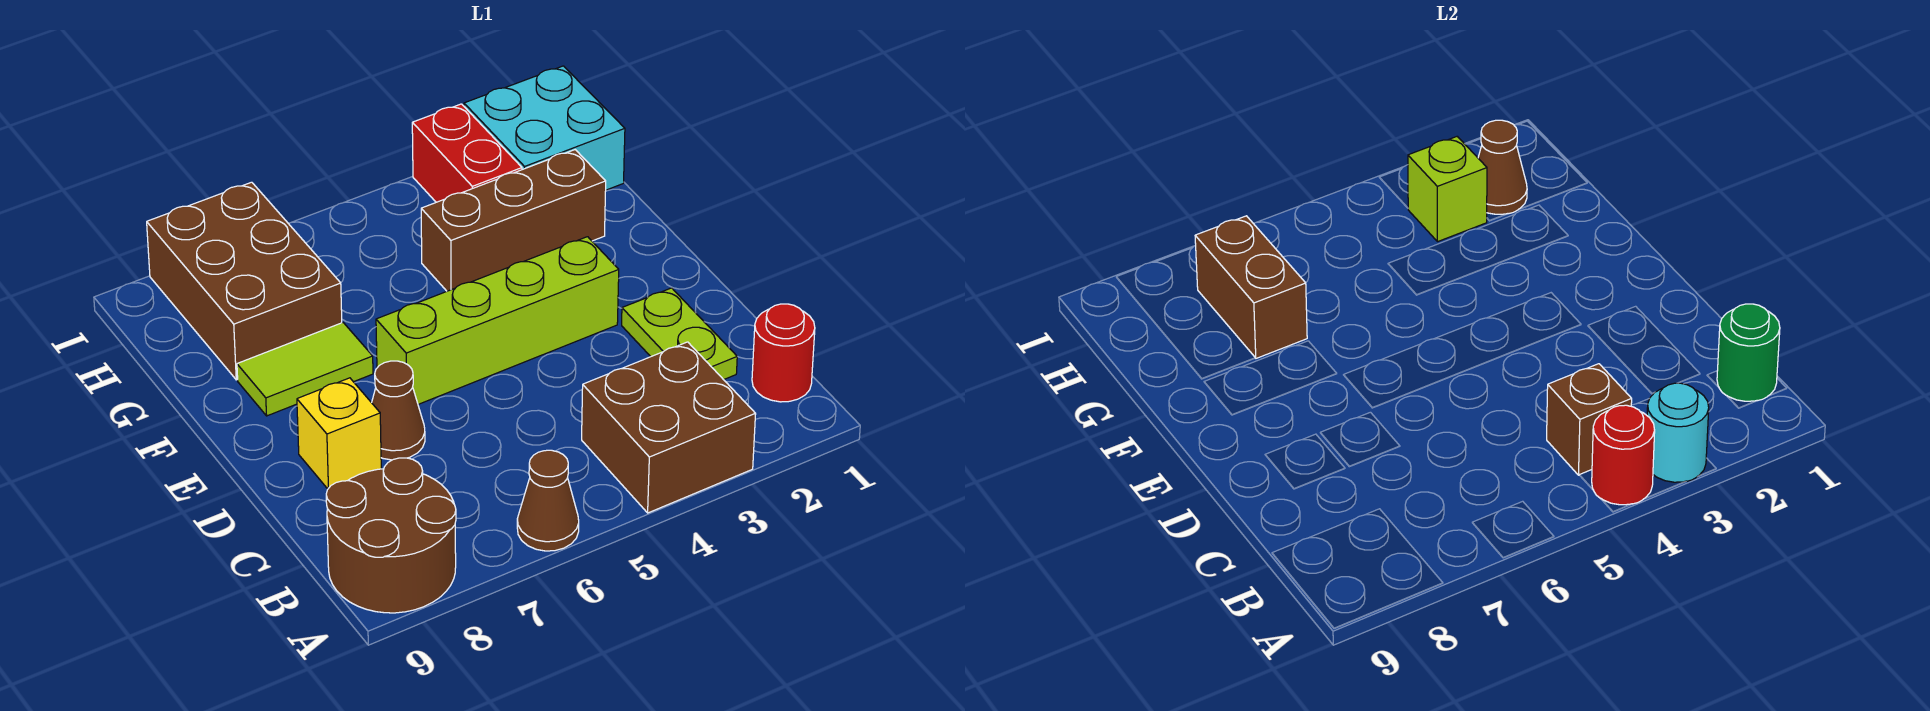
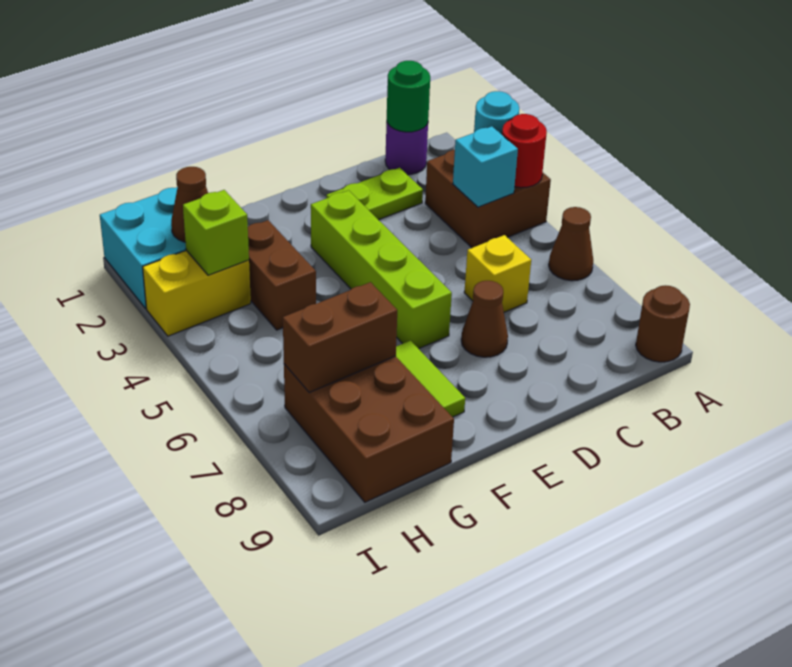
brown 2x2 round brick [326,458,456,613] -> brown 1x1 round brick [636,285,690,362]
red 1x1 round brick [752,304,815,402] -> purple 1x1 round brick [385,122,428,175]
brown 1x1 brick [1547,364,1632,475] -> cyan 1x1 brick [453,126,518,207]
yellow 1x1 brick [297,378,381,489] -> yellow 1x1 brick moved to [464,235,531,312]
brown 1x3 brick [421,150,606,291] -> brown 1x2 brick [248,220,316,330]
brown 2x3 brick [147,182,342,380] -> brown 2x3 brick turned to [284,356,454,502]
red 1x2 brick [412,104,522,202] -> yellow 1x2 brick [143,250,251,336]

